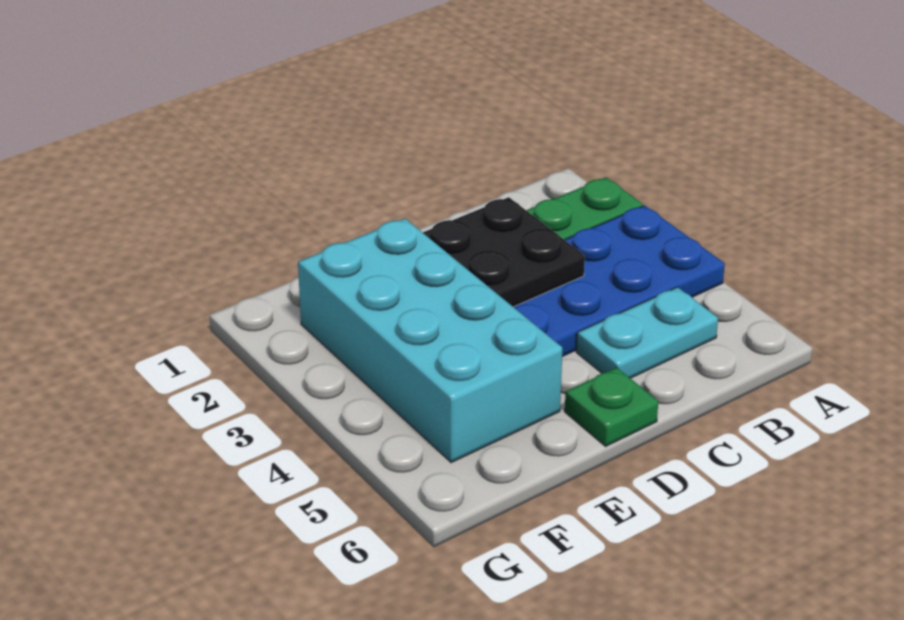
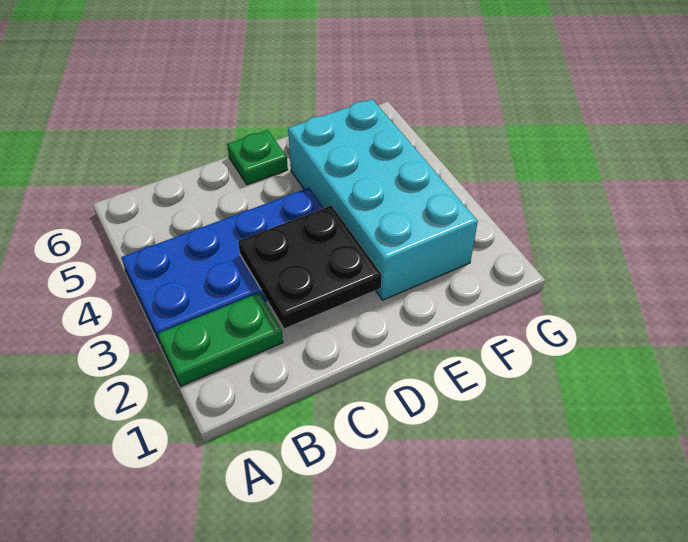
cyan 1x2 plate [576,287,718,378] -> none

